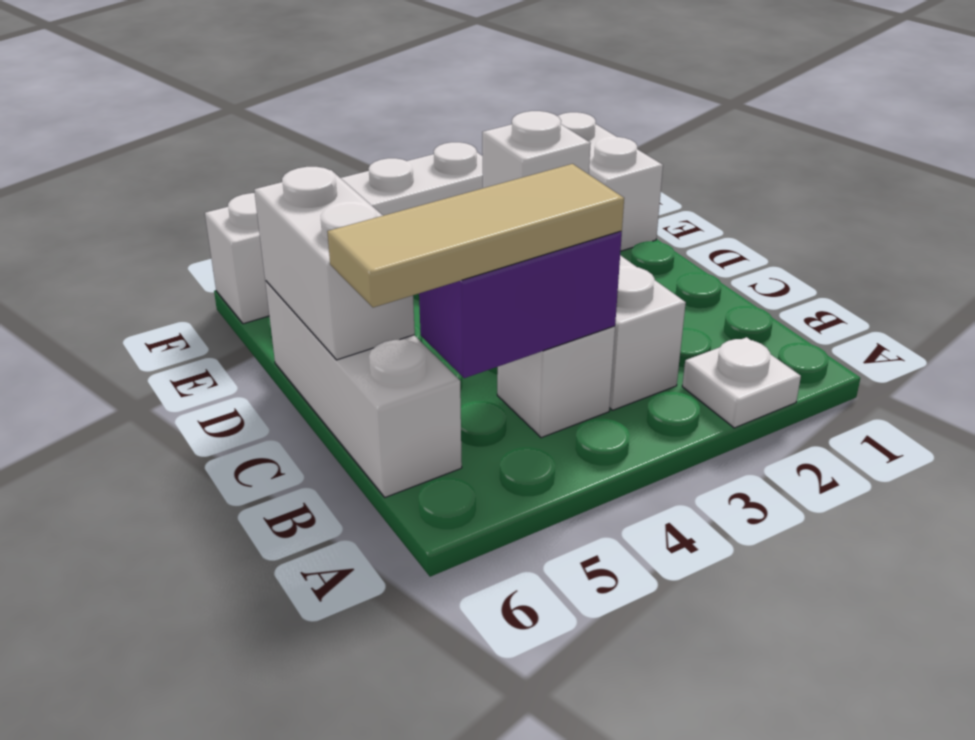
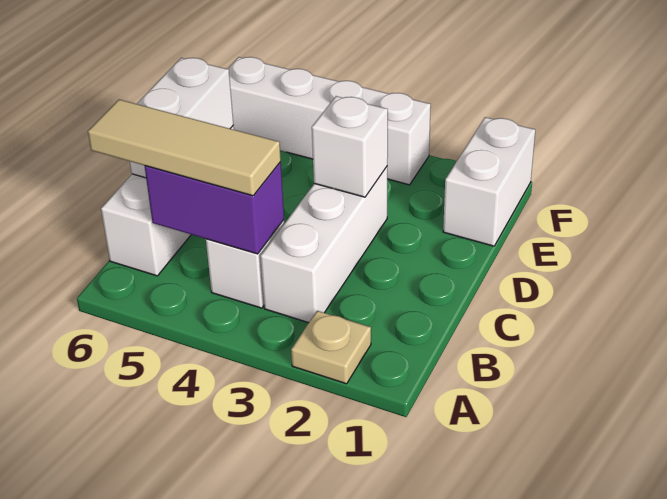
white 1x1 plate [682,337,801,428] -> tan 1x1 plate [291,311,371,384]

